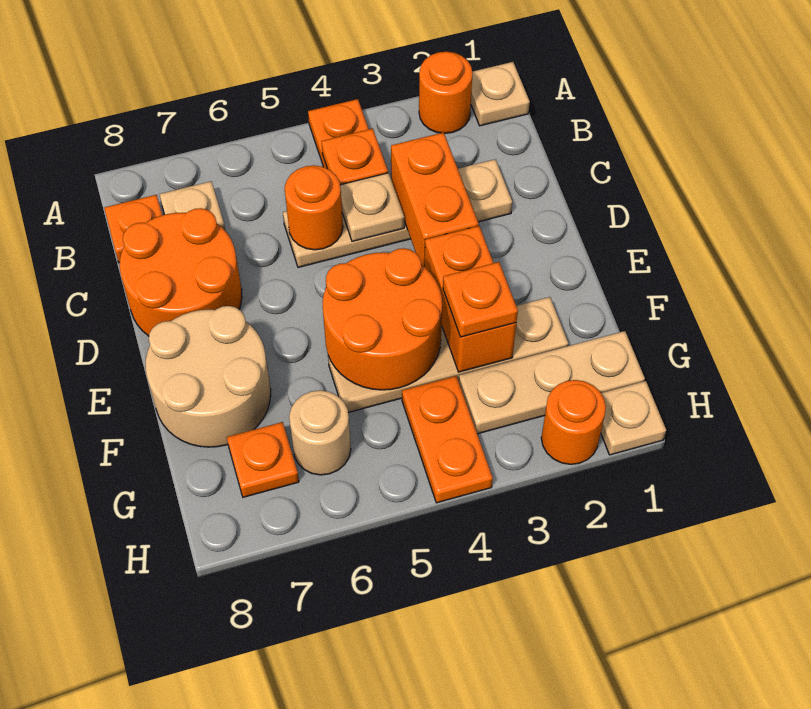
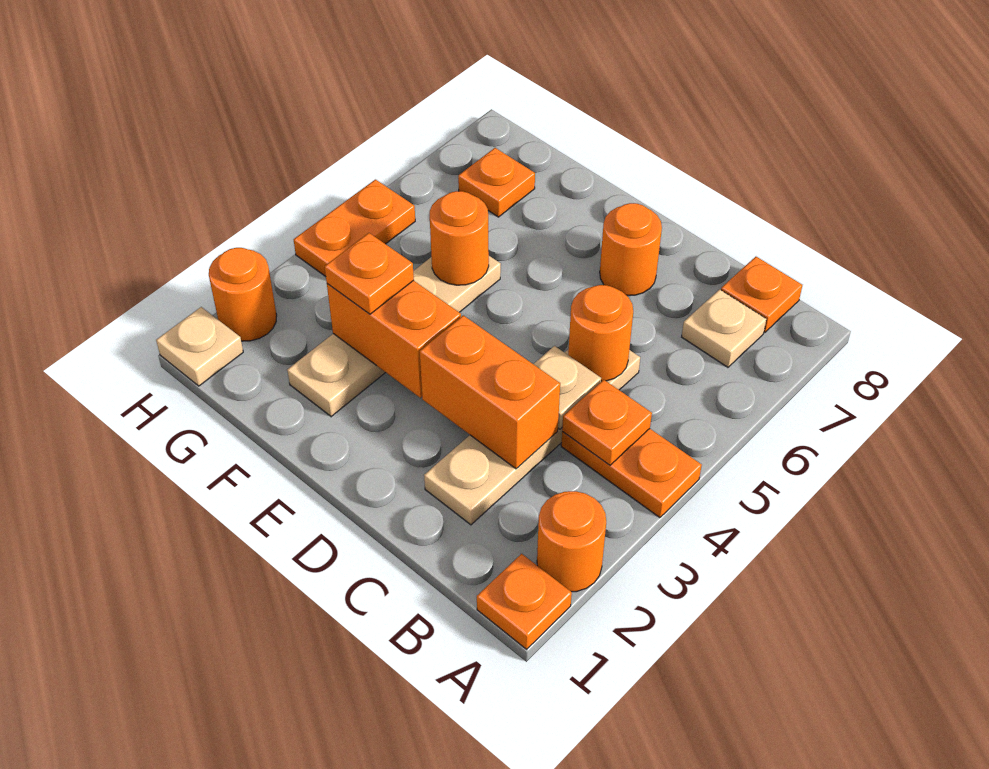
tan 1x1 plate [471,62,530,126] -> orange 1x1 plate [477,554,572,649]
orange 2x2 round brick [120,208,242,336] -> orange 1x1 round brick [600,203,662,296]
orange 2x2 round brick [323,248,442,390] -> orange 1x1 round brick [430,191,489,285]
tan 2x2 round brick [146,306,271,447] -> none
tan 1x3 plate [459,331,645,434] -> none
orange 1x2 plate [402,376,493,503] -> orange 1x2 plate turned to [294,180,415,277]
tan 1x1 round brick [289,390,351,475] -> none

